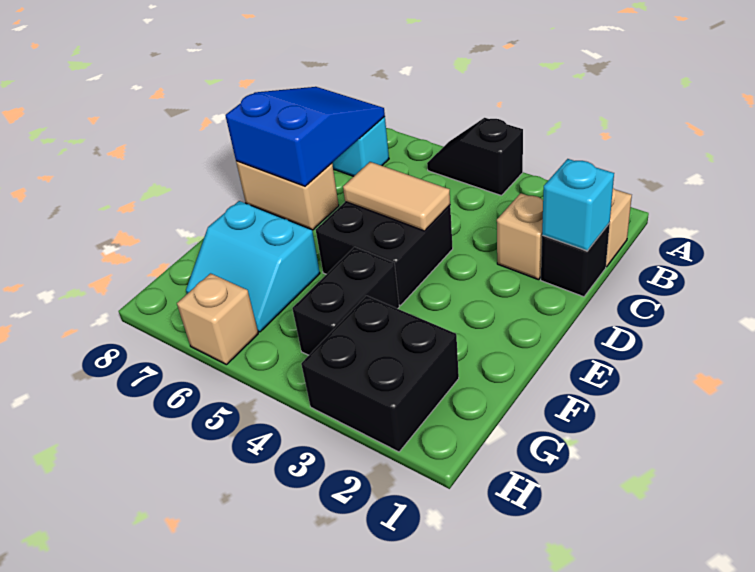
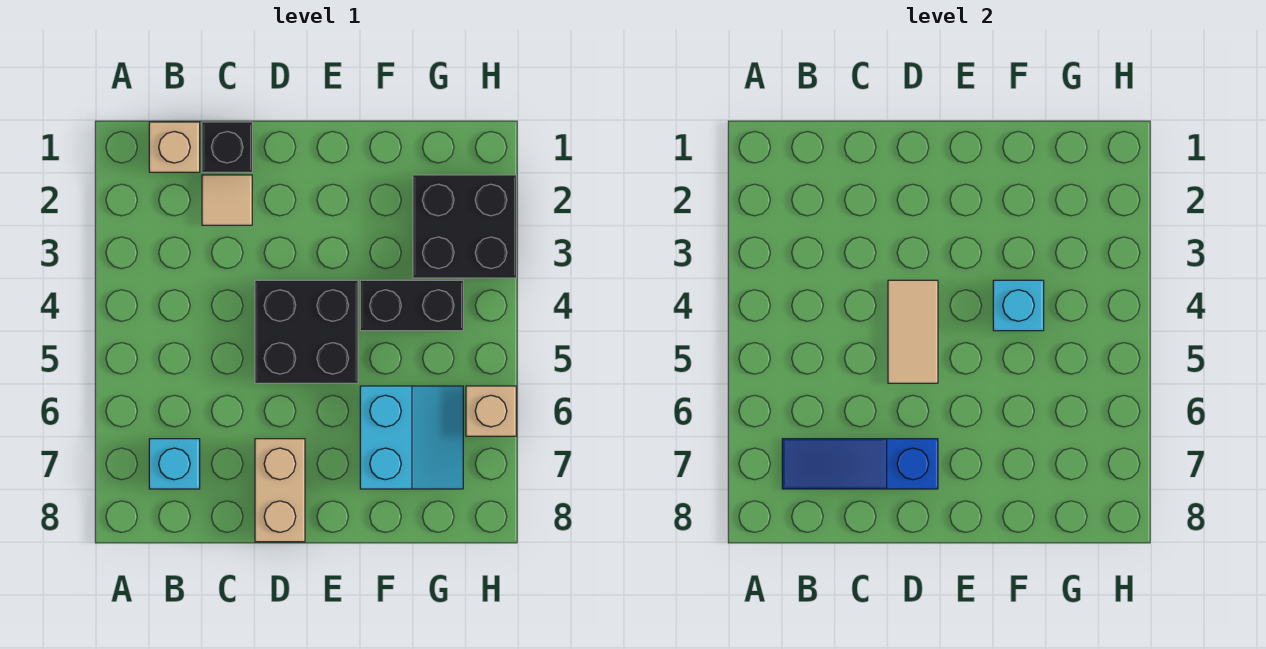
black 1x2 slope [427,118,523,196] -> none
blue 2x3 slope [225,87,385,186] -> blue 1x3 slope [782,439,938,489]
cyan 1x1 brick [542,159,614,251] -> cyan 1x1 brick moved to [993,280,1044,331]
tan 1x1 brick [497,193,543,280] -> tan 1x1 tile [202,175,252,225]

